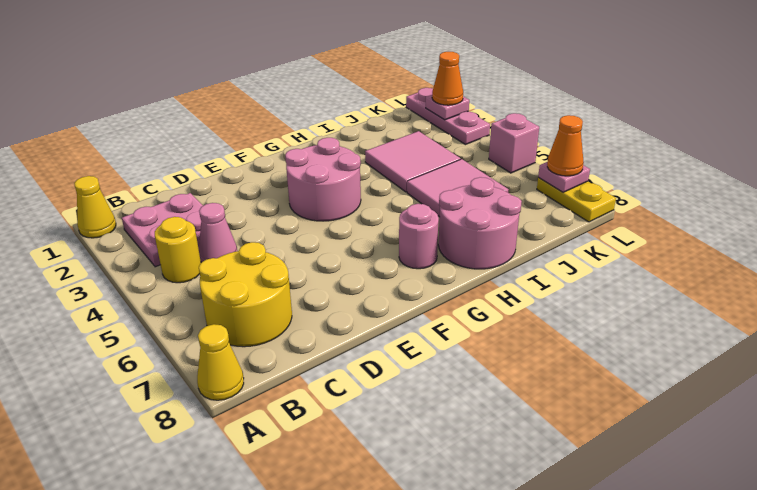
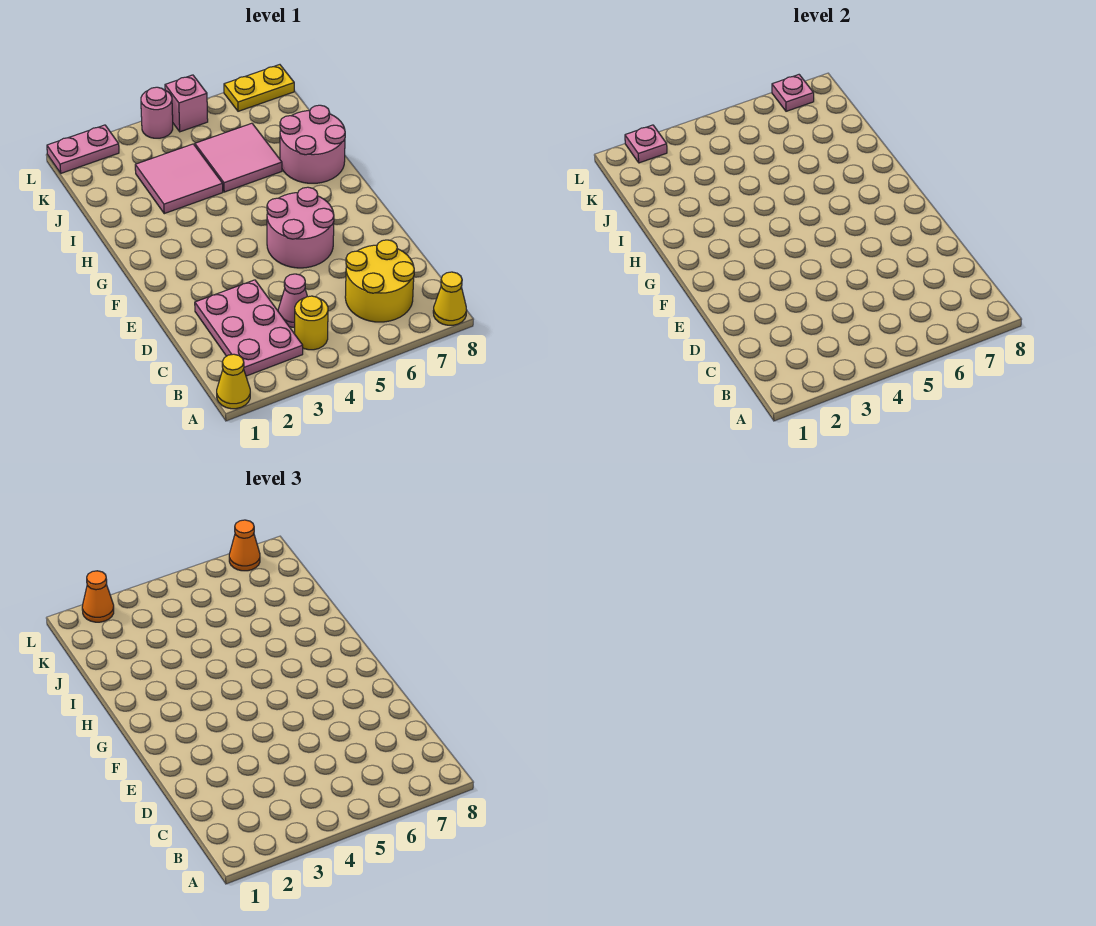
pink 2x2 plate [122,193,203,267] -> pink 2x3 plate [195,280,303,376]
pink 2x2 round brick [285,138,361,221] -> pink 2x2 round brick moved to [267,187,334,268]
pink 1x1 round brick [399,204,439,269] -> pink 1x1 round brick moved to [141,87,173,138]
pink 1x3 plate [406,88,490,145] -> pink 1x2 plate [47,125,119,173]

